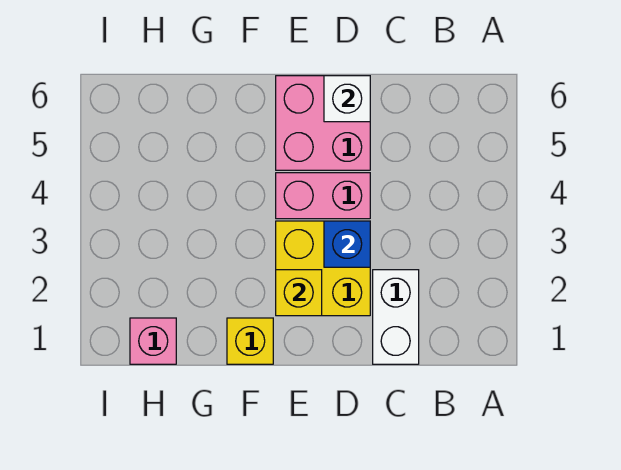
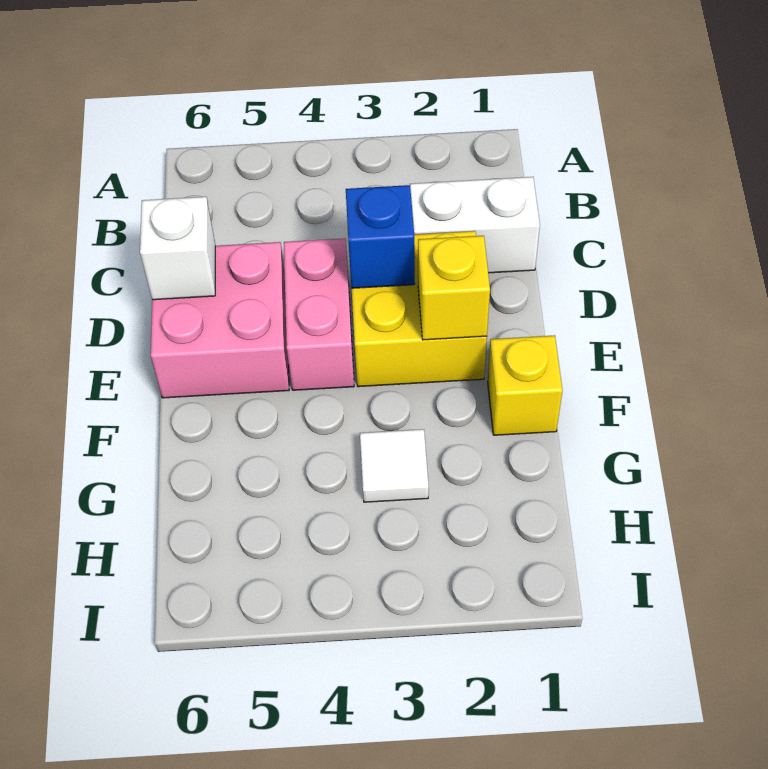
none -> white 1x1 tile [360,429,429,502]
pink 1x1 brick [130,318,176,364] -> none

